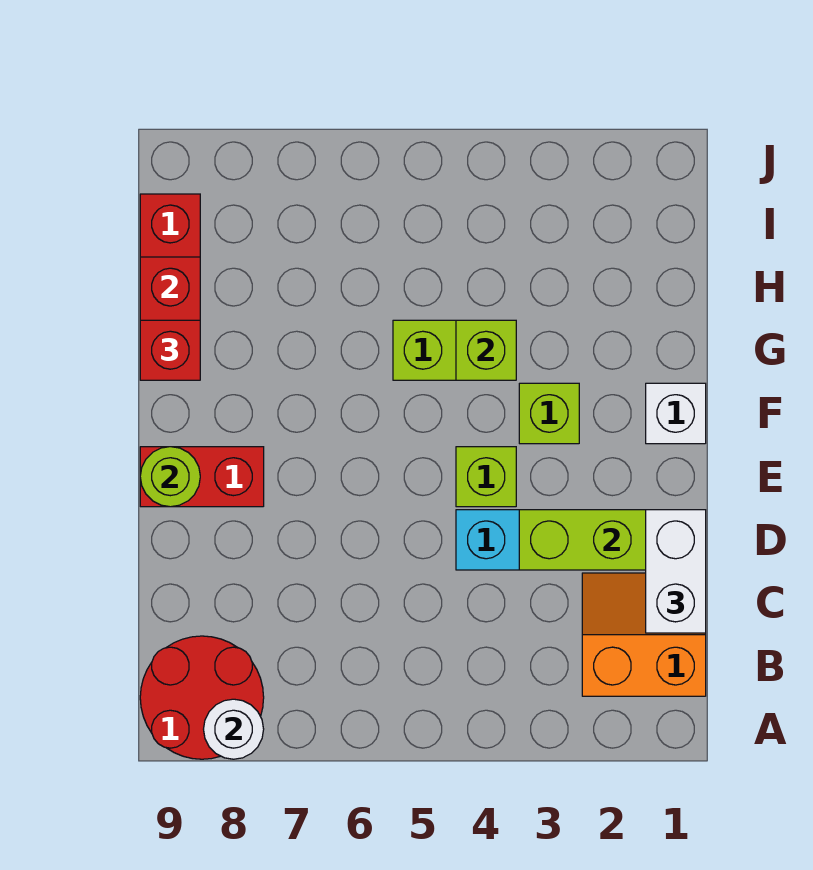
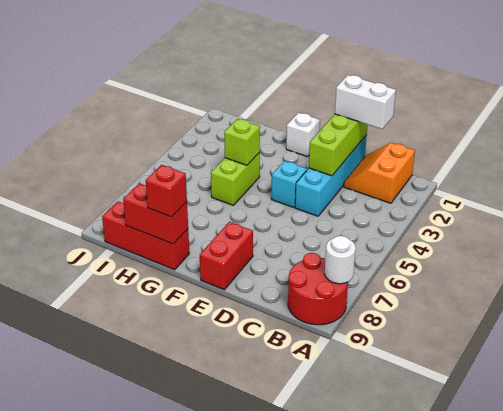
lime 1x1 brick [456,447,516,507] -> cyan 1x1 brick [271,161,307,208]
lime 1x1 round brick [140,447,200,507] -> none
lime 1x1 brick [519,383,579,444] -> none

